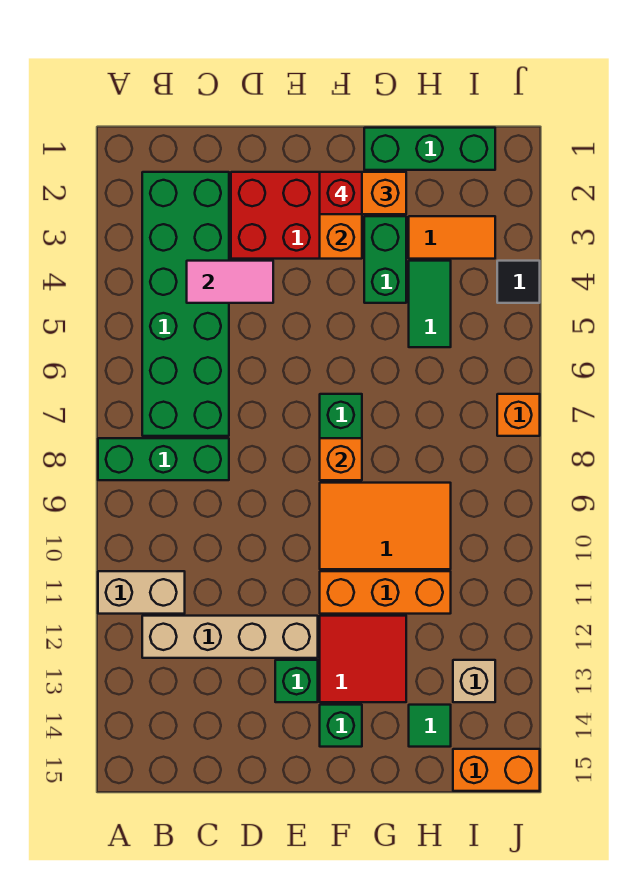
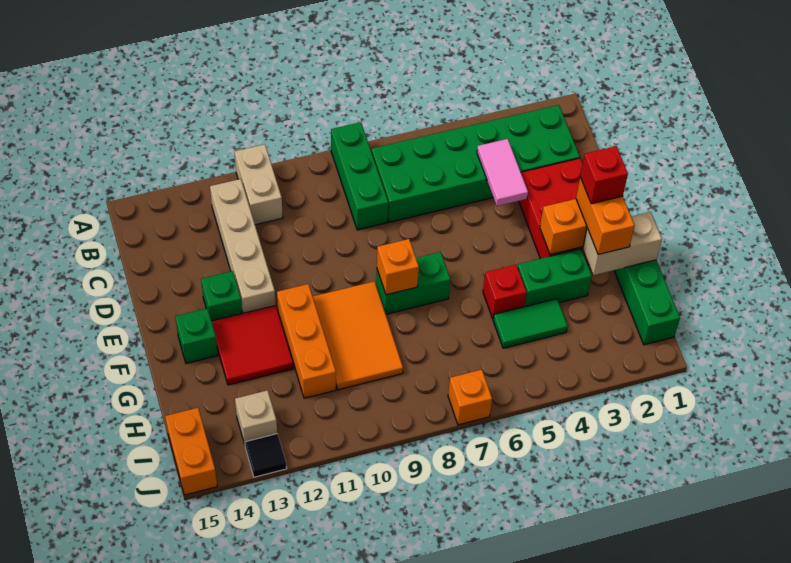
none -> tan 1x2 brick [583,212,662,275]
none -> red 1x1 brick [483,265,527,319]
orange 1x2 tile [409,216,495,259] -> none
green 1x1 tile [409,705,451,747] -> none
black 1x1 tile [497,261,540,303] -> black 1x1 tile moved to [245,434,287,477]

